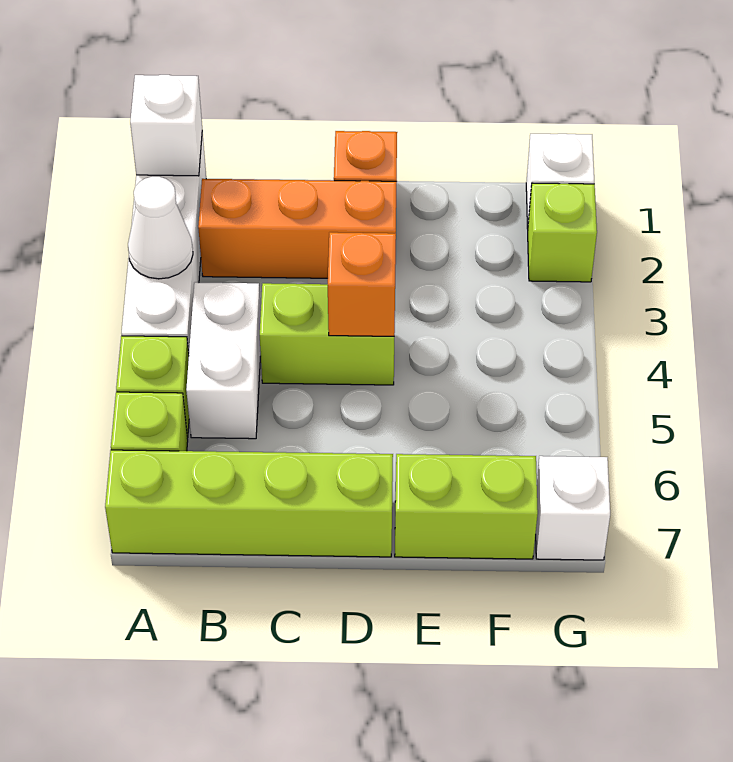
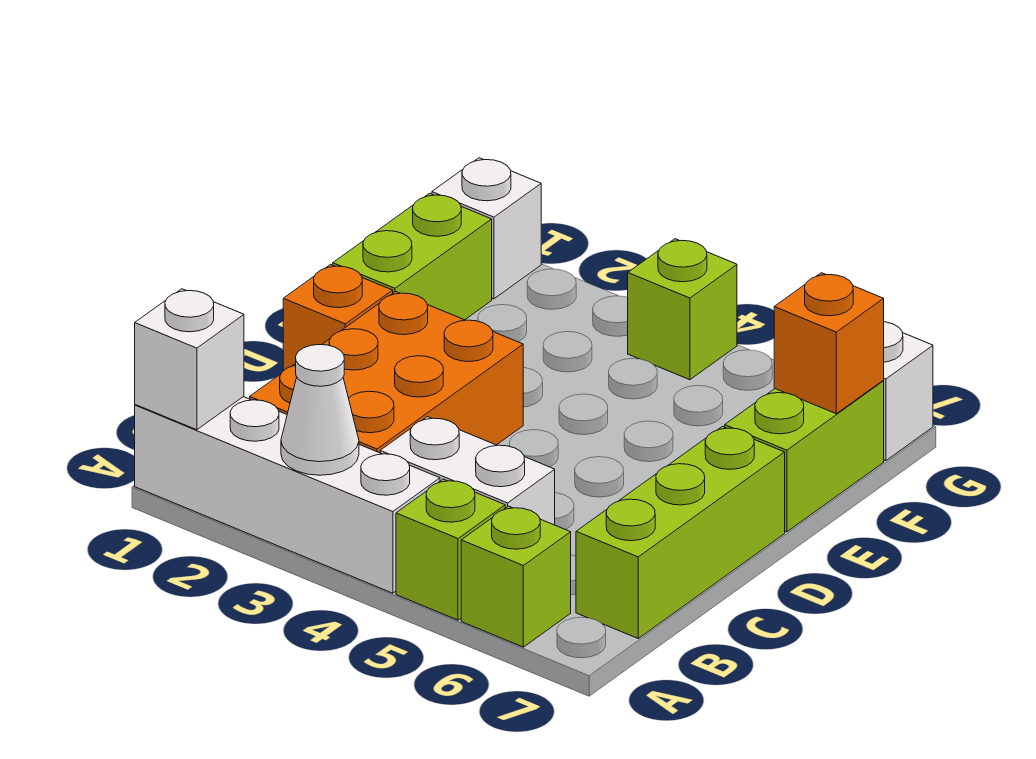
lime 1x4 brick [105,450,393,557] -> lime 1x3 brick [576,426,785,638]
orange 1x3 brick [198,179,397,278] -> orange 2x3 brick [250,292,523,453]
lime 1x2 brick [260,283,394,385] -> lime 1x2 brick moved to [333,193,492,320]
orange 1x1 brick [328,232,396,336] -> orange 1x1 brick moved to [774,273,884,414]
lime 1x1 brick [528,183,597,282] -> lime 1x1 brick moved to [628,239,737,380]

